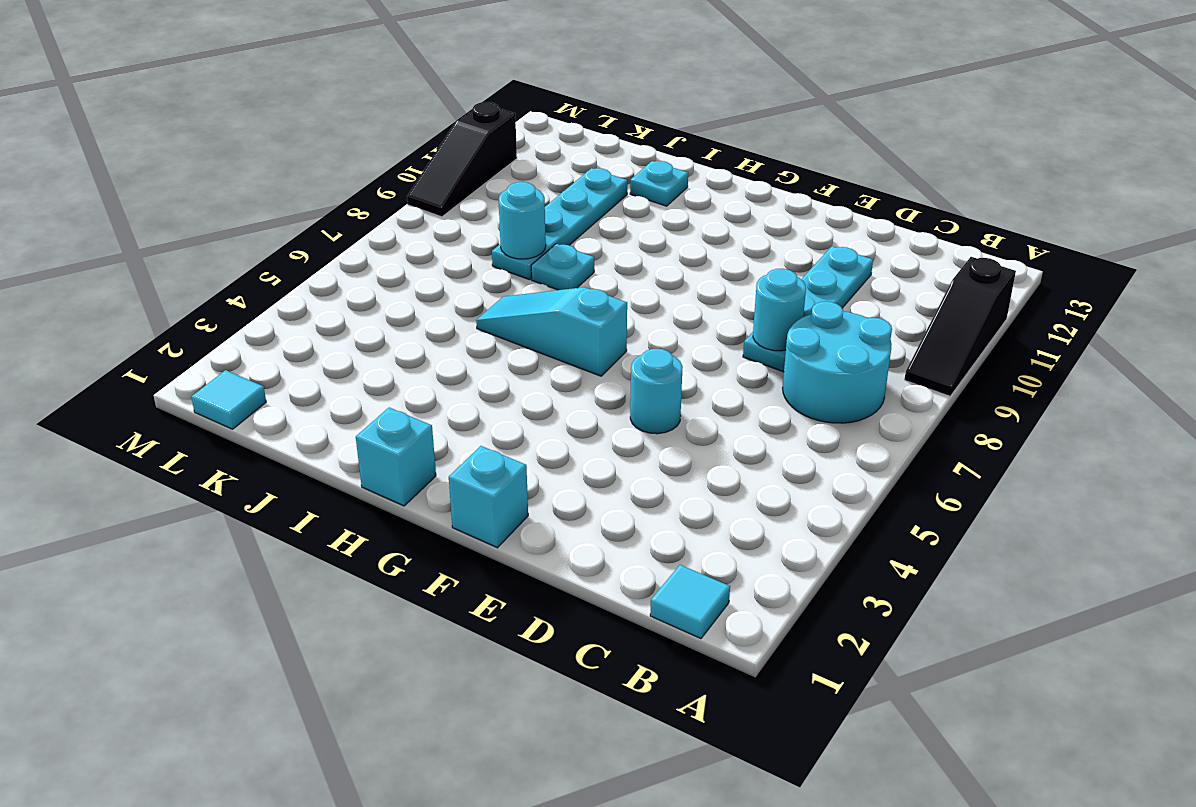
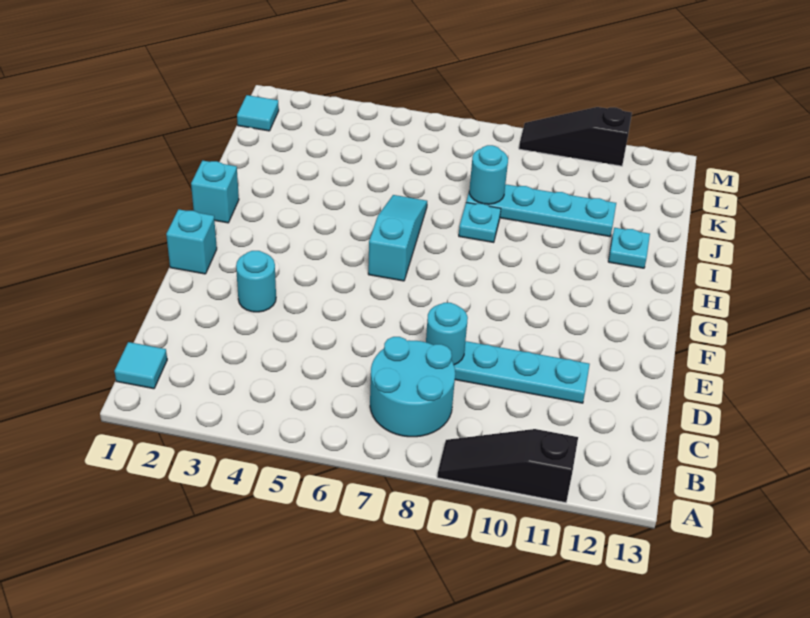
cyan 1x1 round brick [630,349,683,434] -> cyan 1x1 round brick moved to [236,251,276,312]

